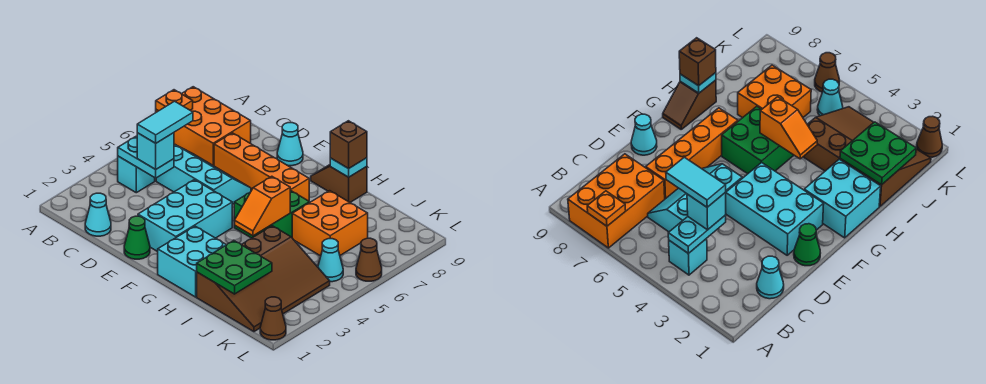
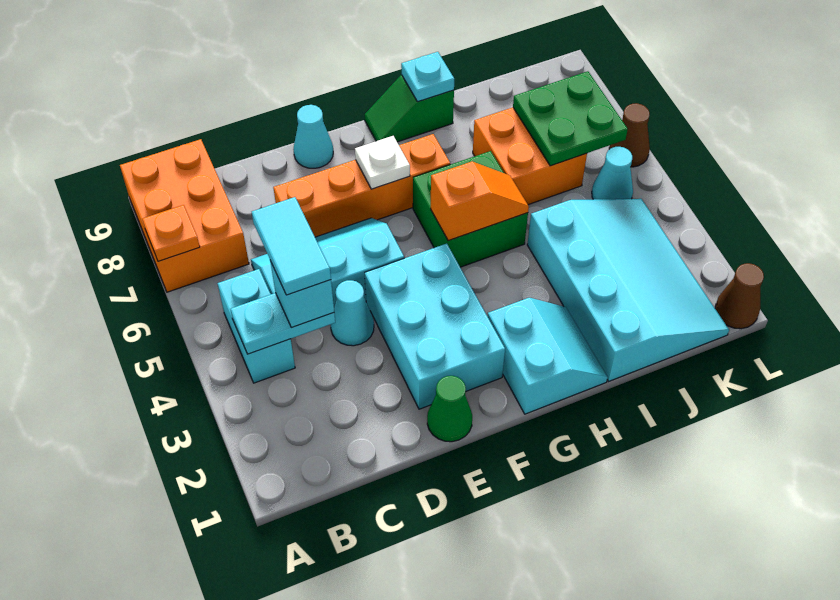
orange 2x3 brick [156,87,251,166] -> orange 2x3 brick turned to [120,139,249,292]
cyan 1x1 brick [118,156,155,193] -> cyan 1x2 brick [218,269,295,383]
cyan 1x1 cone [85,193,111,236] -> cyan 1x1 cone moved to [331,280,374,346]
none -> white 1x1 plate [355,136,410,189]
cyan 2x2 brick [158,226,226,297] -> cyan 2x2 slope [488,298,608,414]
brown 1x2 slope [311,165,367,202] -> green 1x2 slope [365,75,454,142]
orange 1x2 slope [235,176,290,236] -> orange 1x2 slope turned to [431,162,529,241]
brown 1x1 brick [330,121,367,169] -> none
brown 3x4 slope [197,226,330,332] -> cyan 3x4 slope [527,199,729,381]
green 2x2 plate [197,241,272,294] -> green 2x2 plate moved to [513,71,628,166]

